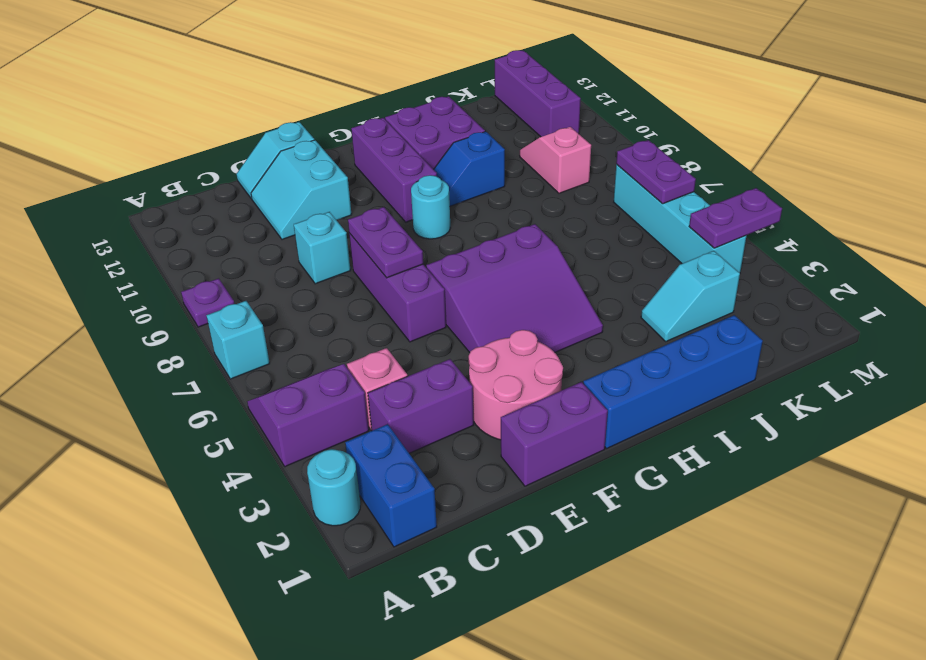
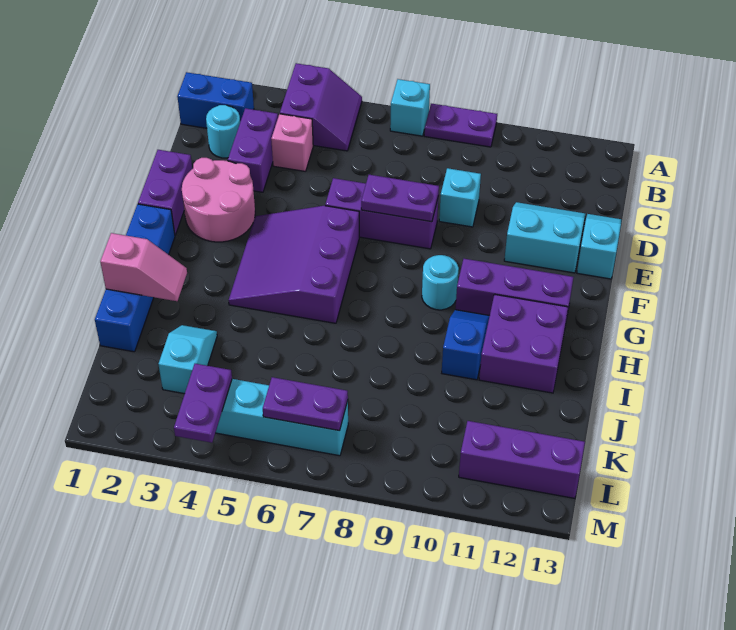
cyan 1x1 round brick [307,449,360,526] -> cyan 1x1 round brick moved to [206,105,240,158]
purple 1x1 plate [181,278,234,327] -> purple 1x2 plate [424,104,497,147]
pink 1x2 slope [520,127,591,193] -> pink 1x2 slope moved to [100,233,187,301]

